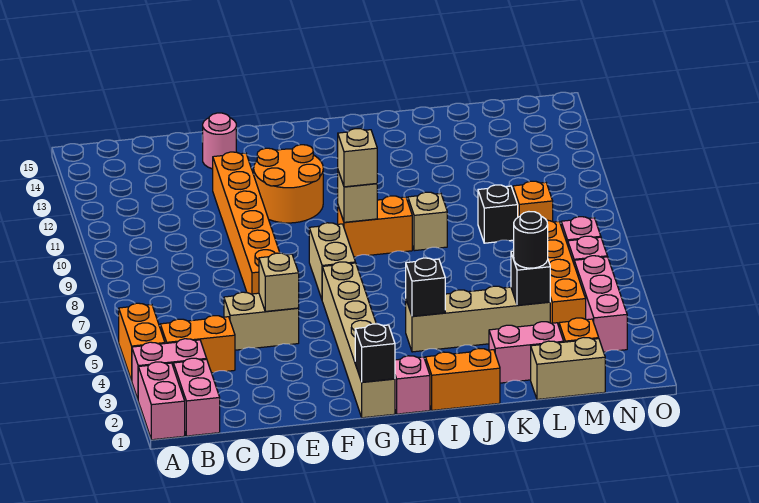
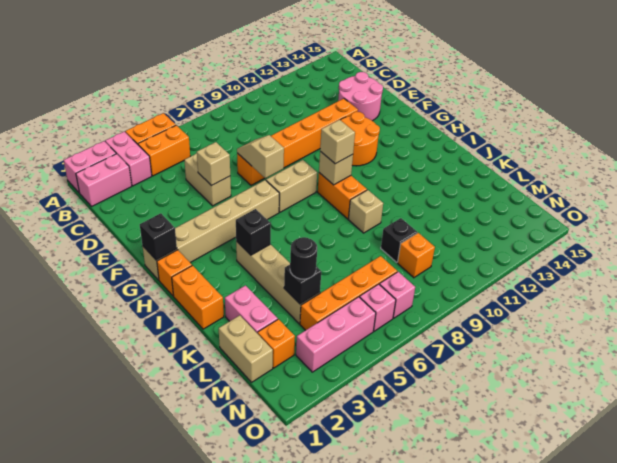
orange 1x2 brick [160,316,235,373] -> orange 1x2 brick turned to [138,125,190,176]
none -> tan 1x2 slope [237,135,284,178]
pink 1x1 round brick [203,113,236,169] -> pink 2x2 round brick [338,72,383,121]
pink 1x1 brick [395,356,430,414] -> orange 1x1 brick [157,250,192,296]

